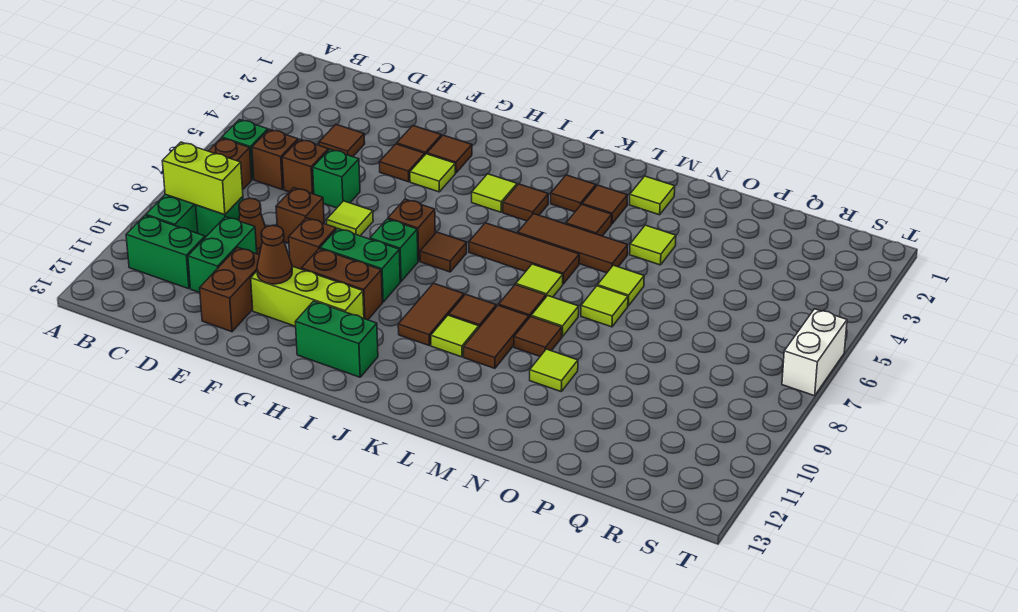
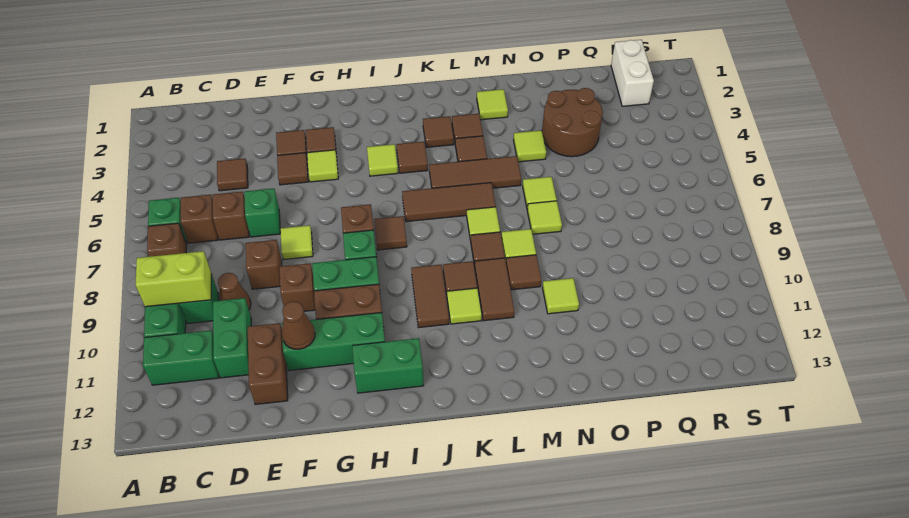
lime 1x3 brick [251,266,364,326] -> green 1x3 brick [282,313,385,371]
none -> brown 2x2 round brick [542,88,603,157]
white 1x2 brick [782,309,847,396] -> white 1x2 brick moved to [611,40,654,106]

